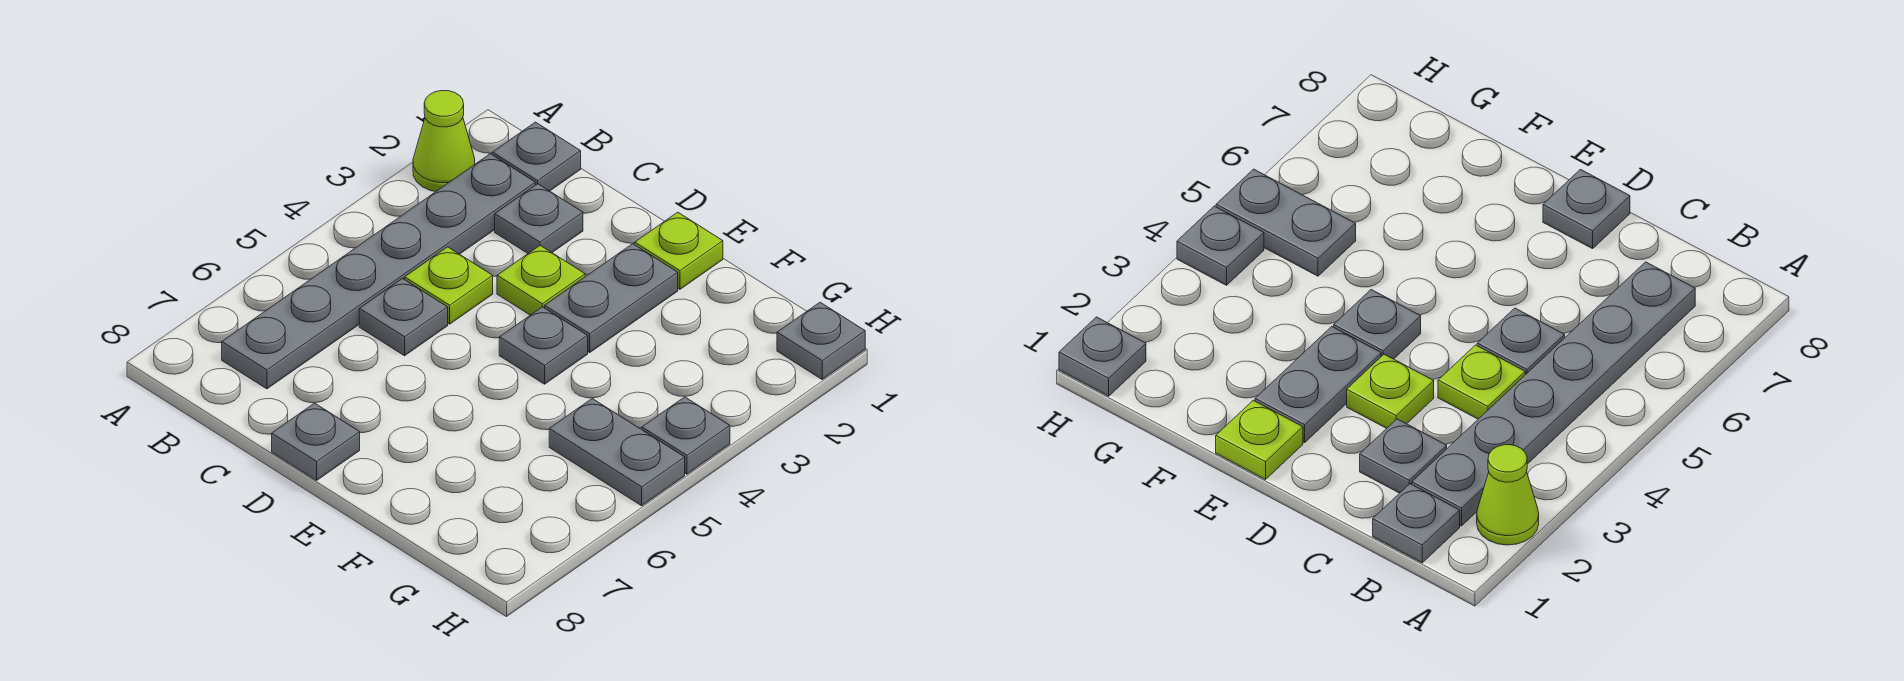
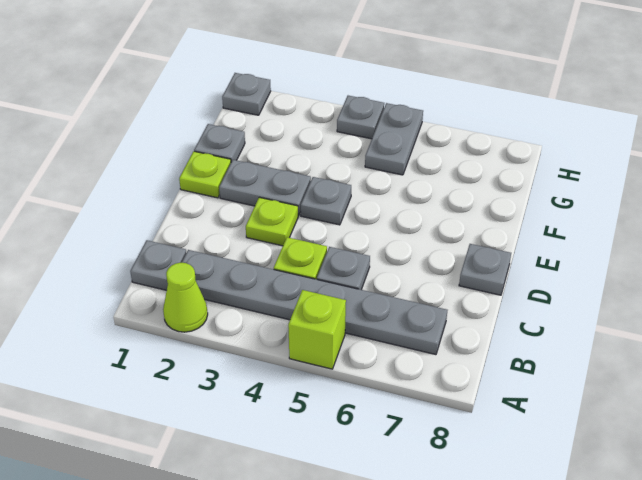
none -> lime 1x1 brick [288,290,346,369]
grey 1x1 plate [495,184,583,253] -> grey 1x1 plate moved to [194,124,245,162]

